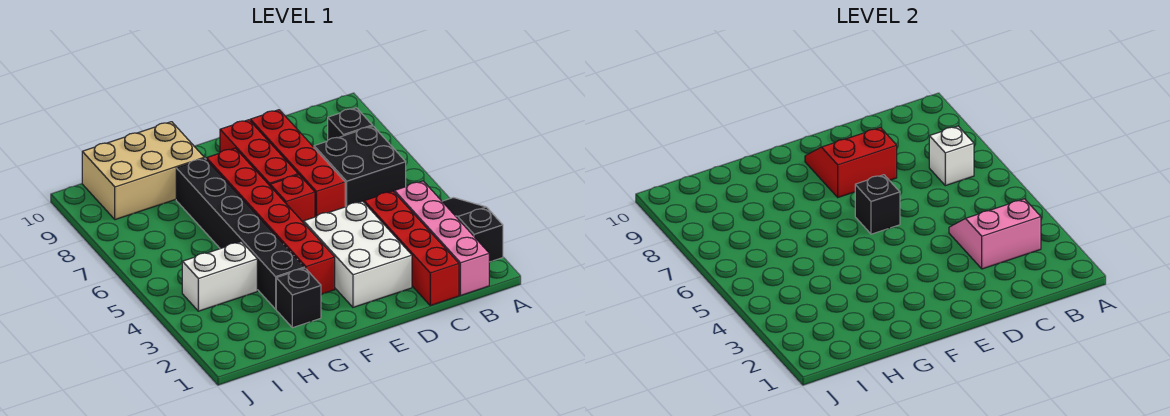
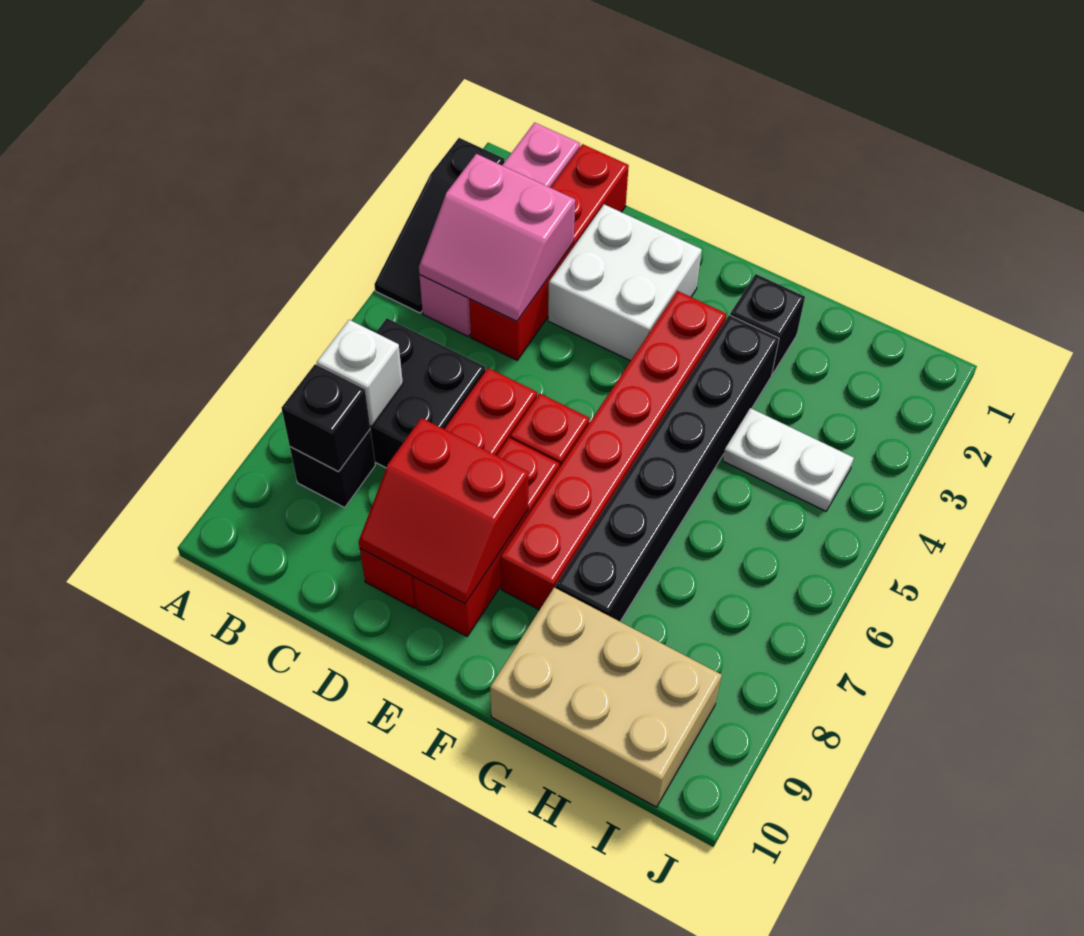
white 2x3 brick [304,201,412,307] -> white 2x2 brick [548,204,702,361]
black 1x1 brick [855,175,900,234] -> black 1x1 brick moved to [282,364,370,471]
white 1x2 brick [182,242,257,311] -> white 1x2 plate [723,408,854,511]

